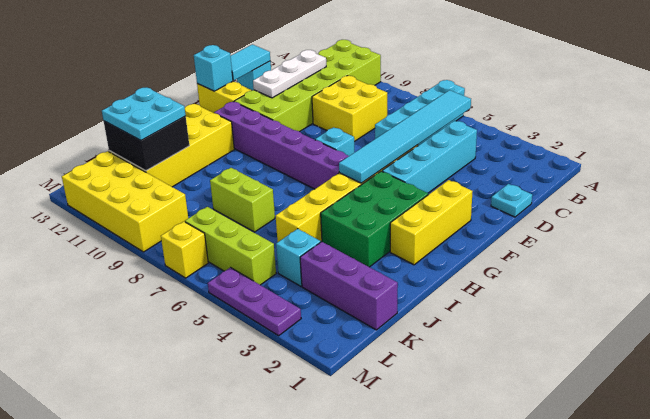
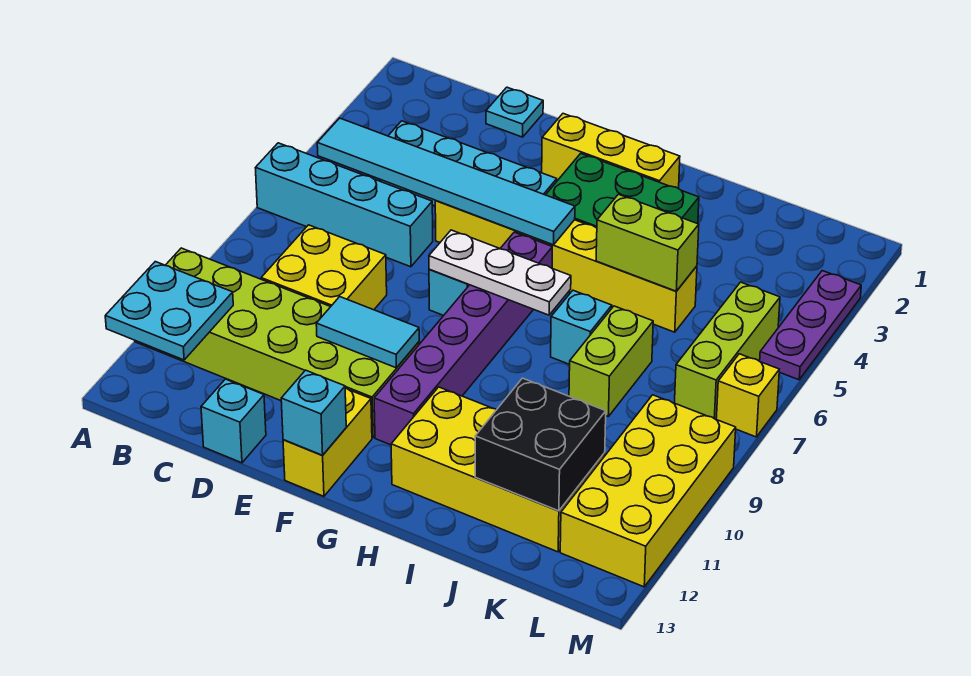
white 1x3 plate [253,50,326,98] -> white 1x3 plate moved to [429,230,571,315]
cyan 1x2 tile [231,44,270,81] -> cyan 1x2 tile moved to [316,297,419,368]
none -> lime 1x2 brick [596,194,699,291]
cyan 2x2 plate [102,88,186,140] -> cyan 2x2 plate moved to [105,262,233,360]
purple 1x3 brick [300,242,398,330] -> none
cyan 1x1 brick [276,229,321,286] -> cyan 1x1 brick moved to [551,290,612,364]

